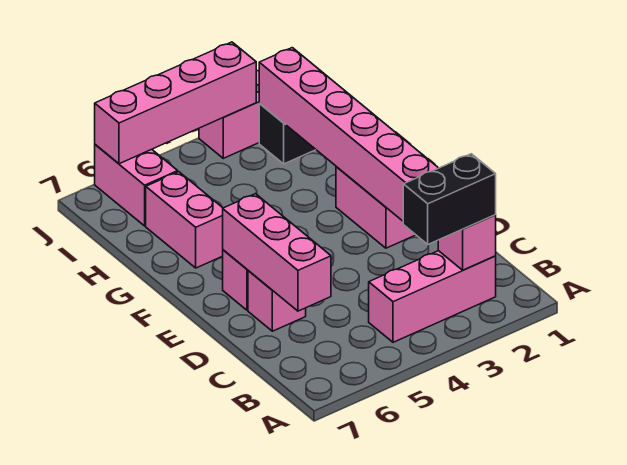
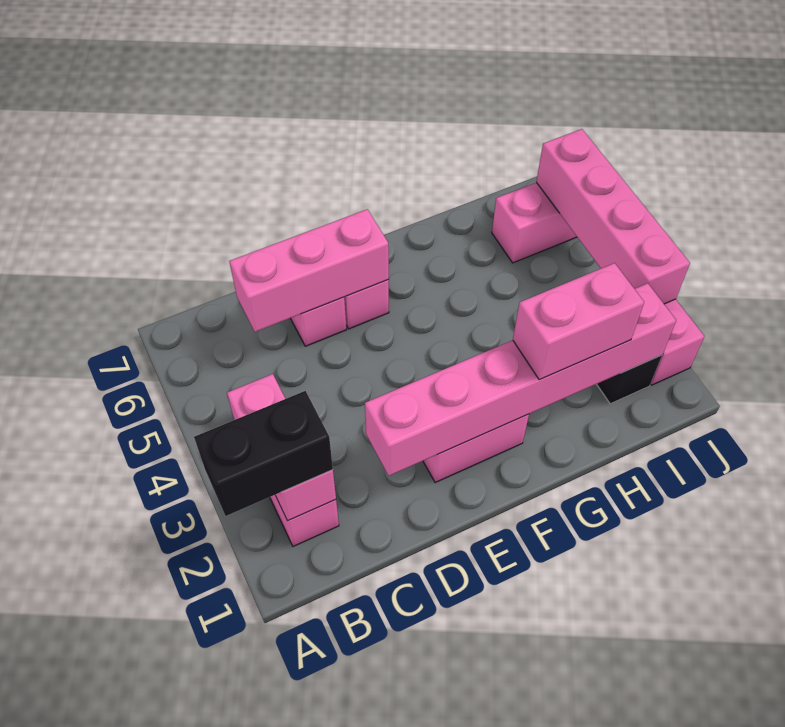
black 1x2 brick [403,154,496,245] -> black 1x2 brick turned to [194,391,333,516]
pink 1x2 brick [146,172,223,268] -> pink 1x2 brick moved to [513,263,644,380]

